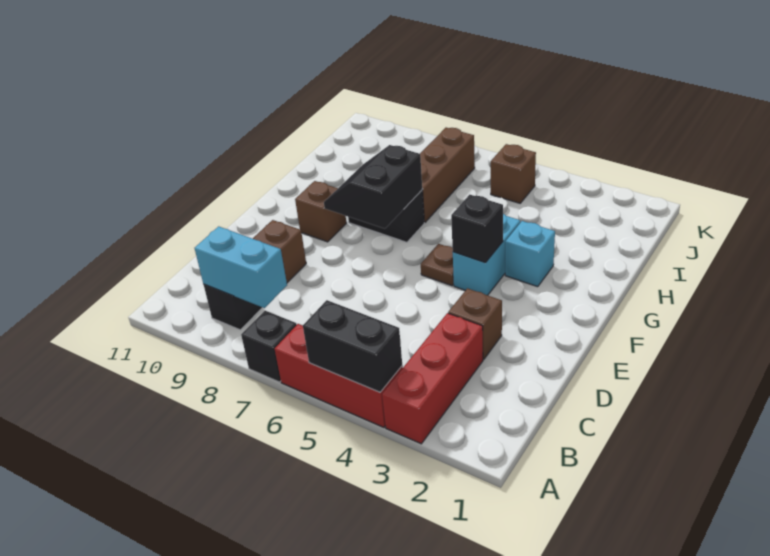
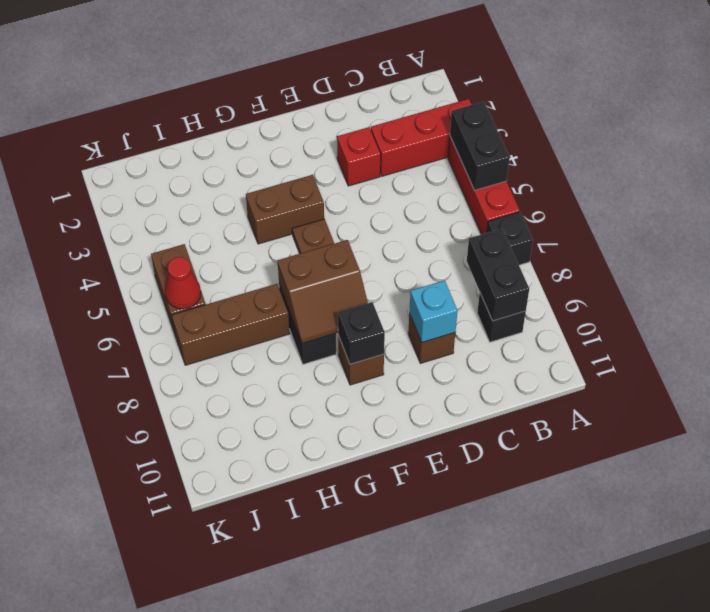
cyan 1x2 brick [195,226,287,308] -> black 1x2 brick [467,229,529,321]
brown 1x1 brick [448,288,502,360] -> red 1x1 brick [337,127,380,186]
cyan 1x2 brick [453,214,520,295] -> brown 1x2 brick [246,175,324,244]
black 1x1 brick [451,195,503,263] -> black 1x1 brick moved to [338,302,385,364]
black 2x2 slope [324,145,422,229] -> brown 2x2 slope [278,240,368,343]
cyan 1x1 brick [505,221,555,287] -> cyan 1x1 brick moved to [409,280,457,342]
brown 1x1 brick [491,144,536,203] -> brown 1x2 brick [151,244,206,331]
none -> red 1x1 cone [165,257,201,309]

